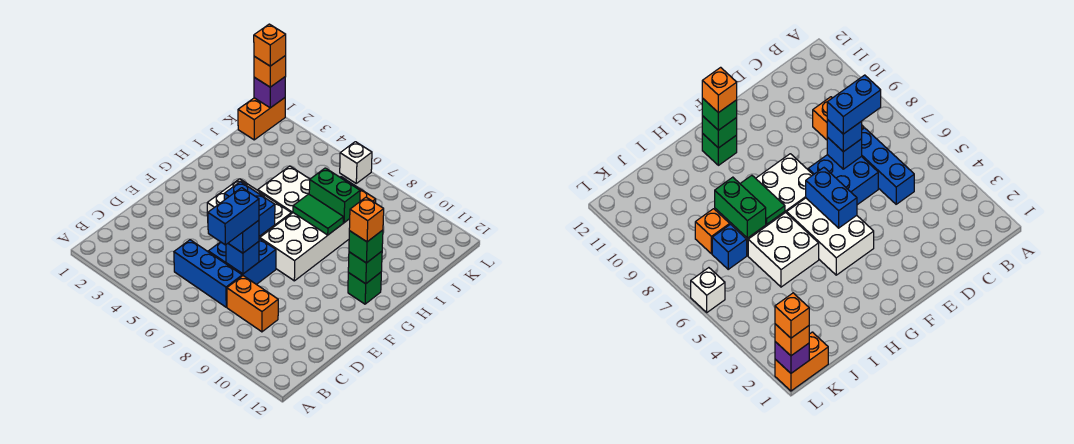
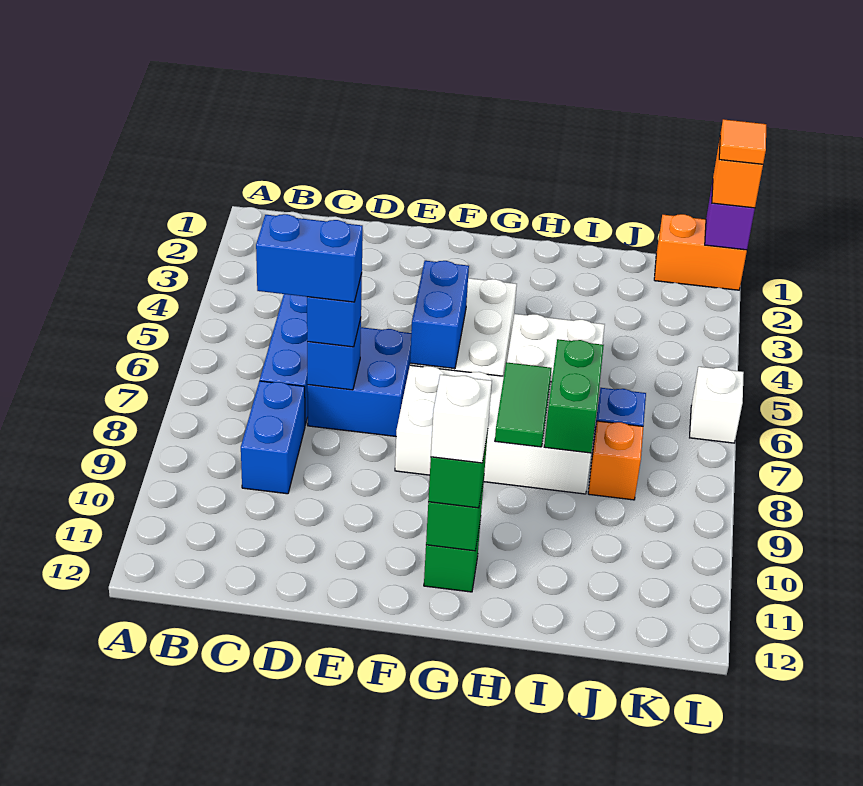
orange 1x2 brick [227,276,278,332] -> blue 1x2 brick [241,381,305,494]
orange 1x1 brick [349,197,384,242] -> white 1x1 brick [431,374,492,463]
orange 1x1 brick [254,24,286,66] -> orange 1x1 tile [719,119,766,164]

